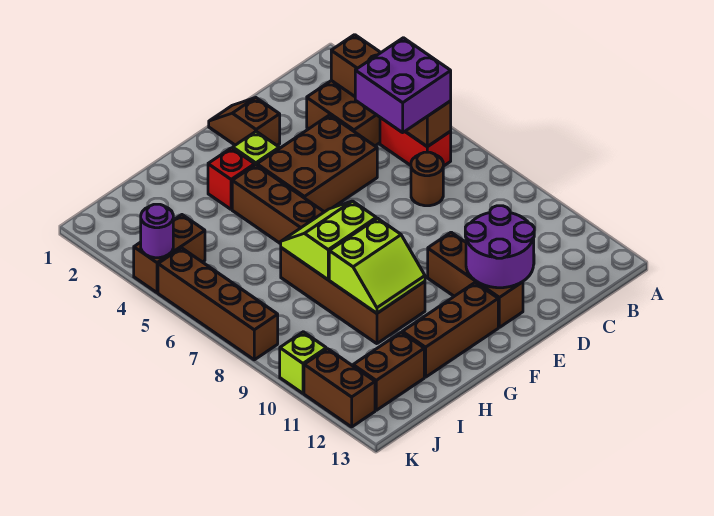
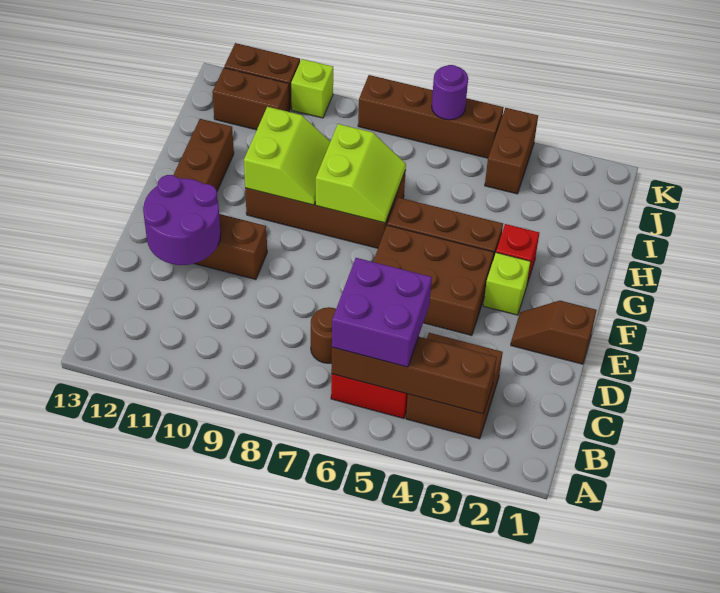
brown 2x3 brick [257,115,377,212] -> brown 2x3 brick turned to [373,225,494,335]
brown 1x2 slope [209,98,280,145] -> brown 1x2 slope turned to [511,301,596,364]
lime 2x2 slope [329,218,425,313] -> lime 2x2 slope turned to [244,107,330,205]
brown 1x2 brick [353,332,424,410] -> brown 1x2 brick turned to [212,68,289,130]
purple 1x1 round brick [141,204,173,258] -> purple 1x1 round brick moved to [432,65,468,120]

